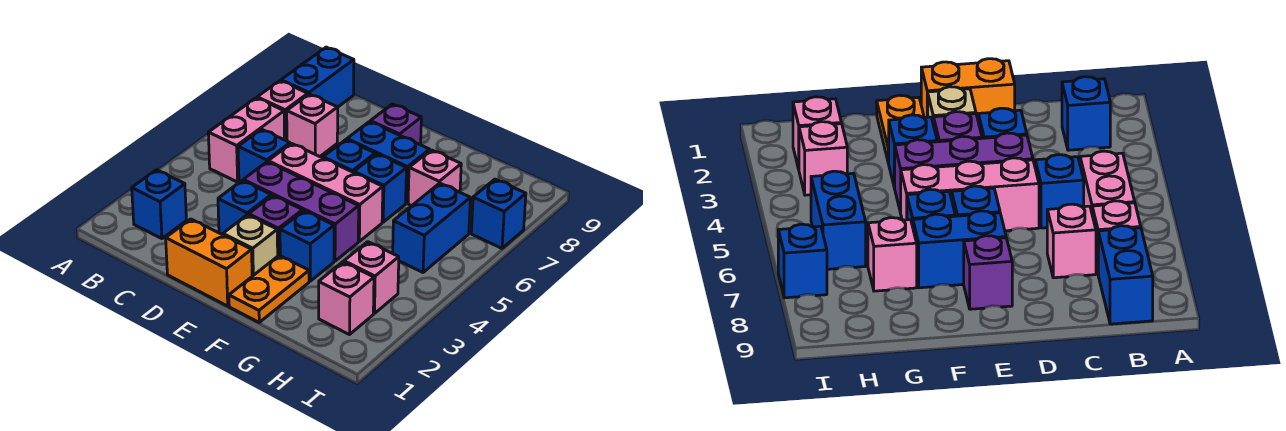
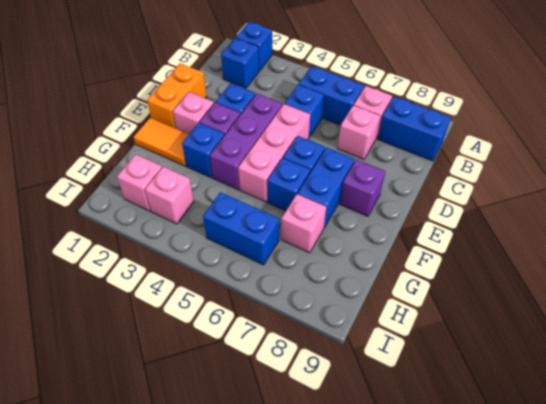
pink 1x2 brick [208,98,284,182] -> blue 1x2 brick [299,66,364,125]
tan 1x1 brick [223,215,278,276] -> pink 1x1 brick [173,92,214,134]
orange 1x2 plate [229,255,309,322] -> orange 1x2 tile [134,118,189,166]
blue 1x1 brick [471,179,526,248] -> blue 1x1 brick moved to [236,22,272,71]

